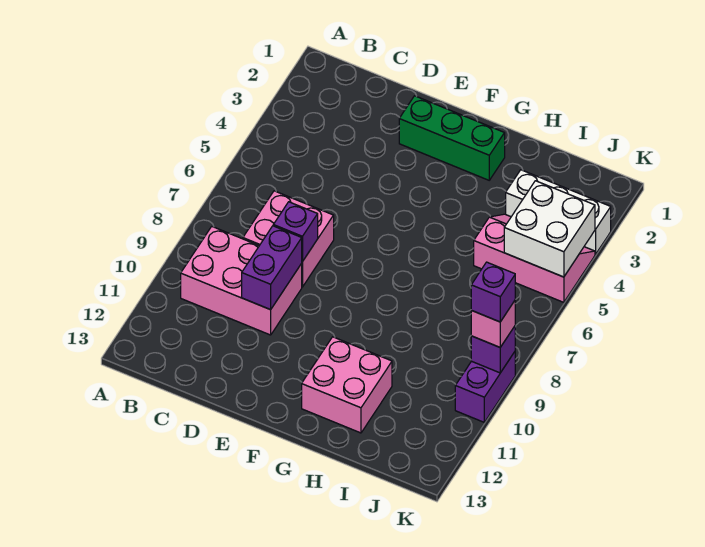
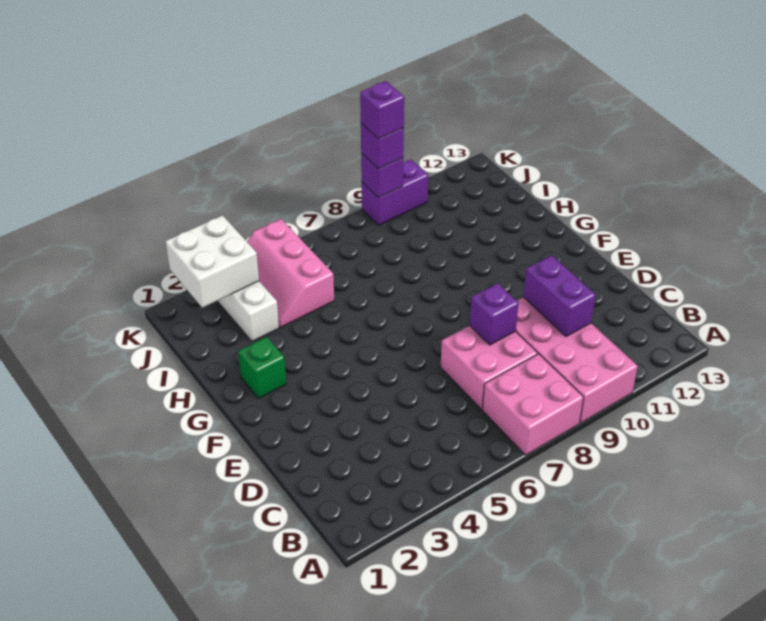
pink 2x3 brick [181,227,302,335] -> pink 2x4 brick [516,297,638,423]
purple 1x2 brick [242,226,302,310] -> purple 1x2 brick turned to [523,255,596,337]
green 1x3 brick [399,96,505,180] -> green 1x1 brick [238,337,286,398]
pink 2x2 brick [302,337,392,433] -> pink 2x2 brick moved to [482,354,584,455]
white 2x2 brick [504,181,595,277] -> white 2x2 brick moved to [165,215,259,308]
pink 1x1 brick [471,301,515,347] -> purple 1x1 brick [361,123,404,169]

